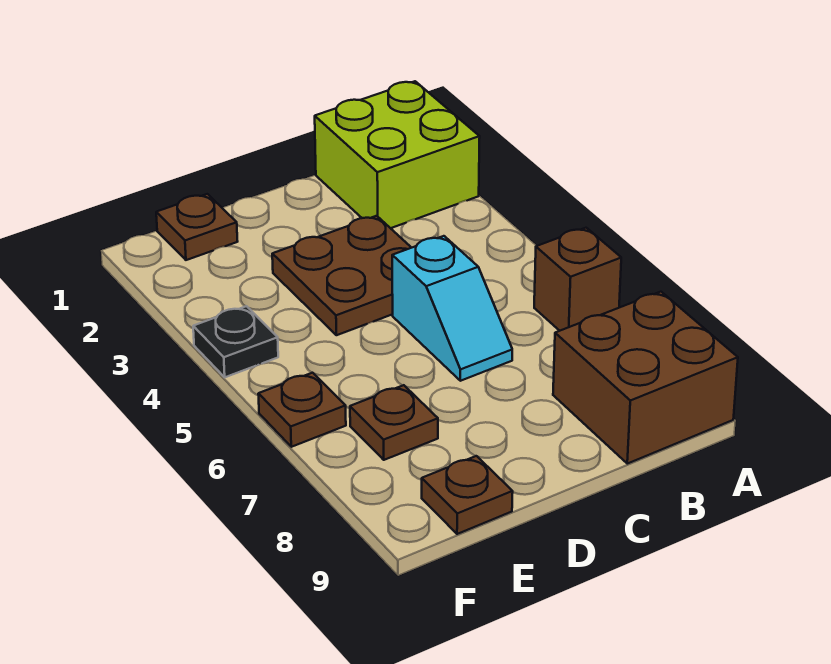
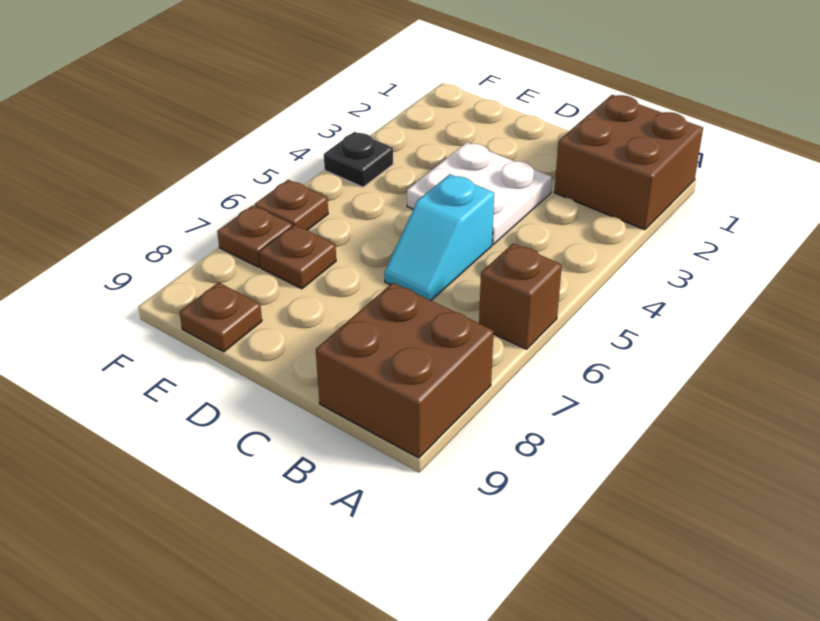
lime 2x2 brick [315,81,480,228] -> brown 2x2 brick [554,95,703,230]
brown 2x2 plate [272,216,411,335] -> white 2x2 plate [407,142,552,244]
brown 1x1 plate [156,194,238,260] -> brown 1x1 plate moved to [217,205,292,267]

